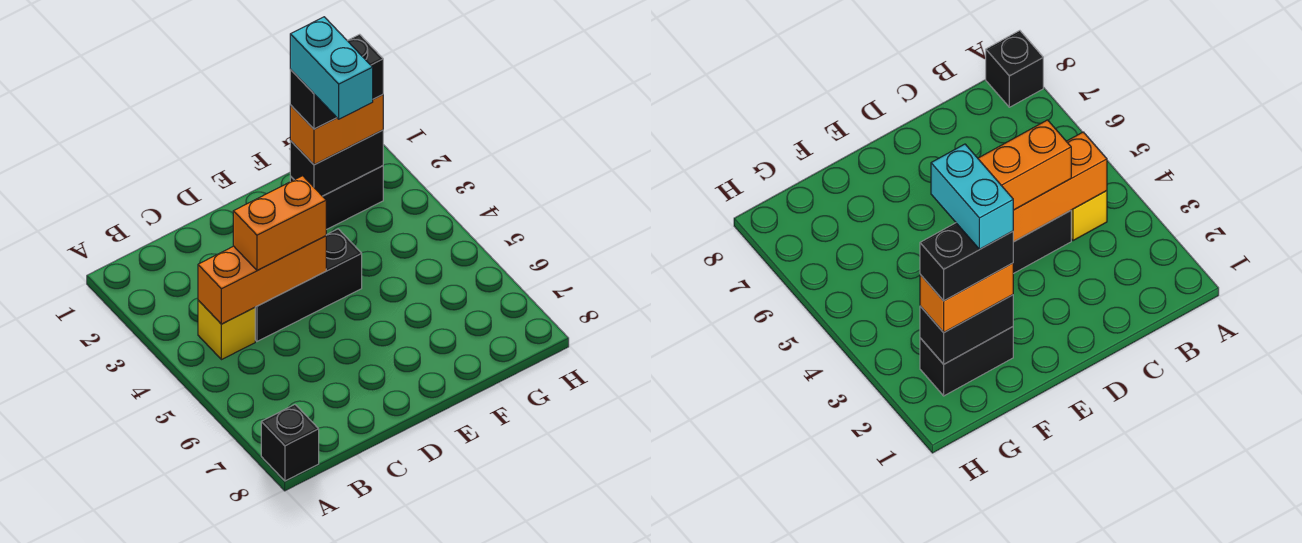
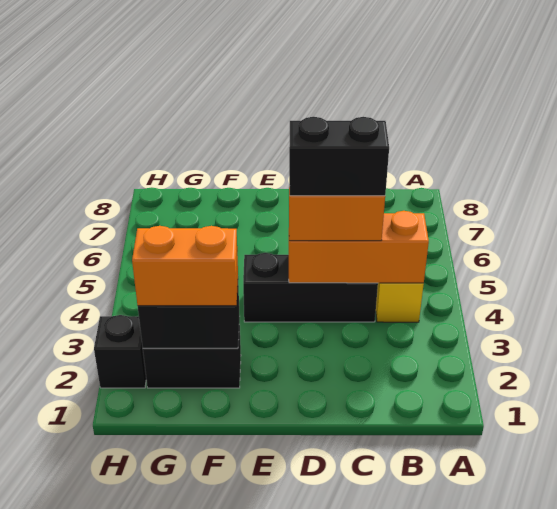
black 1x1 brick [261,405,319,481] -> black 1x1 brick moved to [94,315,146,388]
black 1x2 brick [290,34,383,129] -> black 1x2 brick moved to [289,117,389,196]
cyan 1x2 brick [290,17,373,119] -> none

